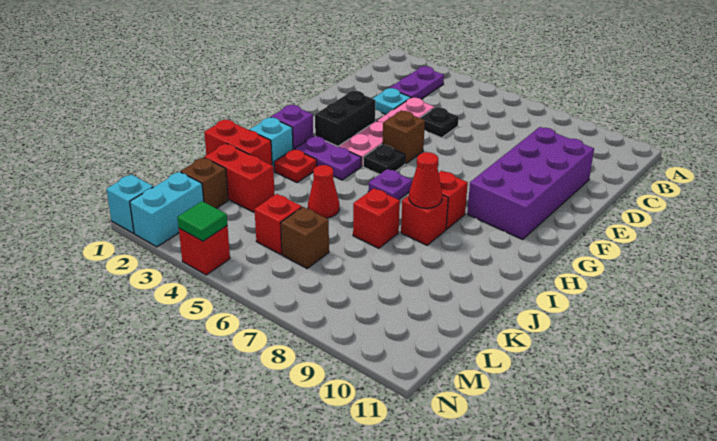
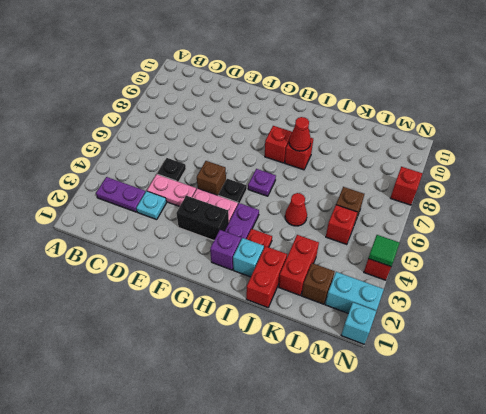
purple 2x4 brick [467,127,594,239] -> none
red 1x1 brick [353,188,400,248] -> red 1x1 brick moved to [390,167,422,205]

